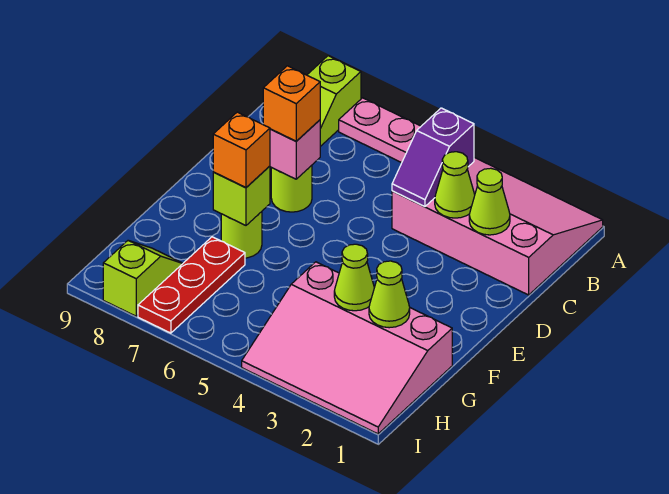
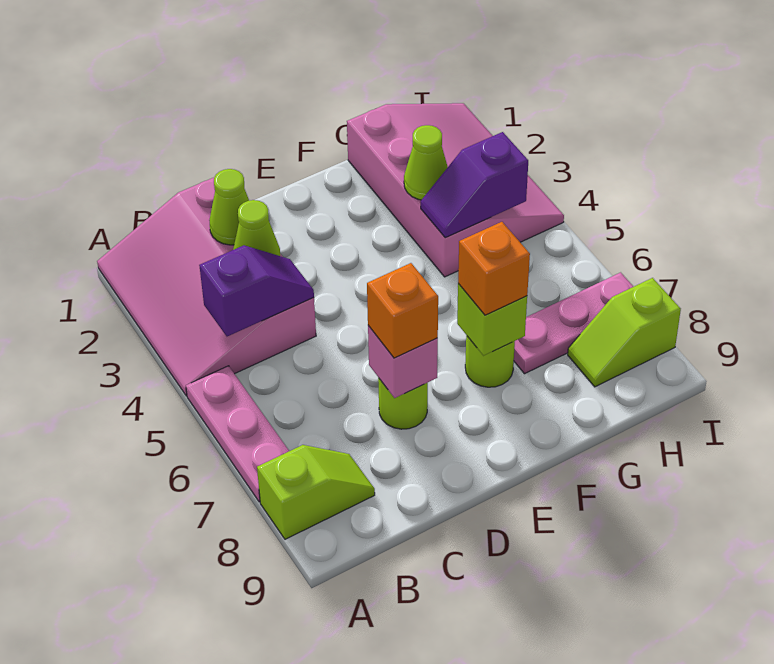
lime 1x1 cone [369,261,410,328] -> none
none -> purple 1x2 slope [421,132,528,238]
red 1x3 plate [138,237,245,333] -> pink 1x3 plate [514,272,633,374]

